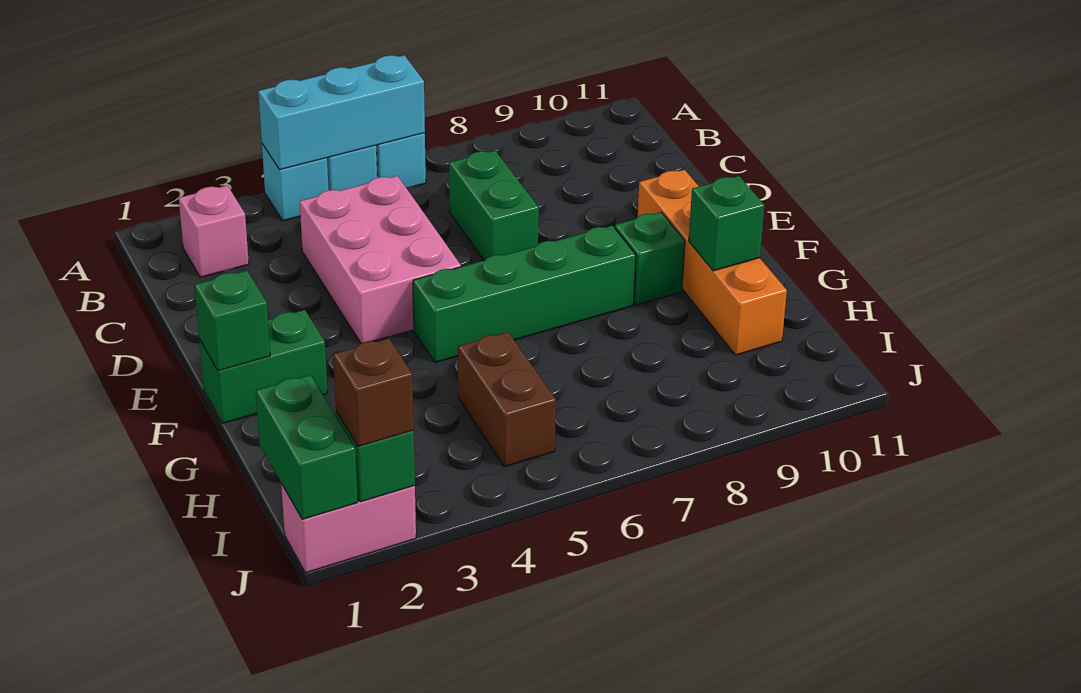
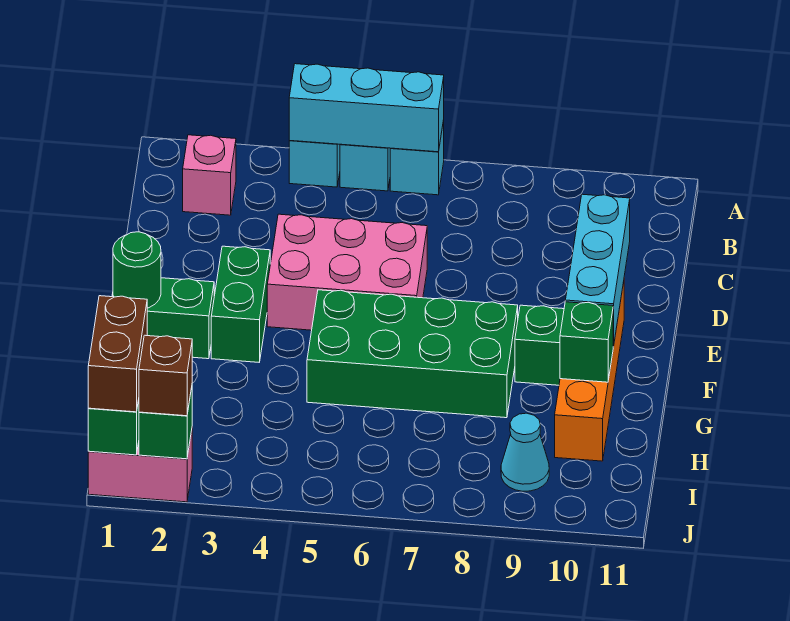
pink 2x3 brick [300,176,461,344] -> pink 2x3 brick turned to [267,214,427,330]
green 1x2 brick [449,150,539,260] -> green 1x2 brick moved to [211,246,270,362]
none -> cyan 1x3 brick [566,194,630,346]
green 1x1 brick [194,271,270,371] -> green 1x1 round brick [113,232,161,308]
green 1x4 brick [413,225,636,363] -> green 2x4 brick [307,290,518,418]
brown 1x2 brick [458,332,556,467] -> brown 1x2 brick moved to [88,296,147,412]
none -> cyan 1x1 cone [501,413,549,491]

